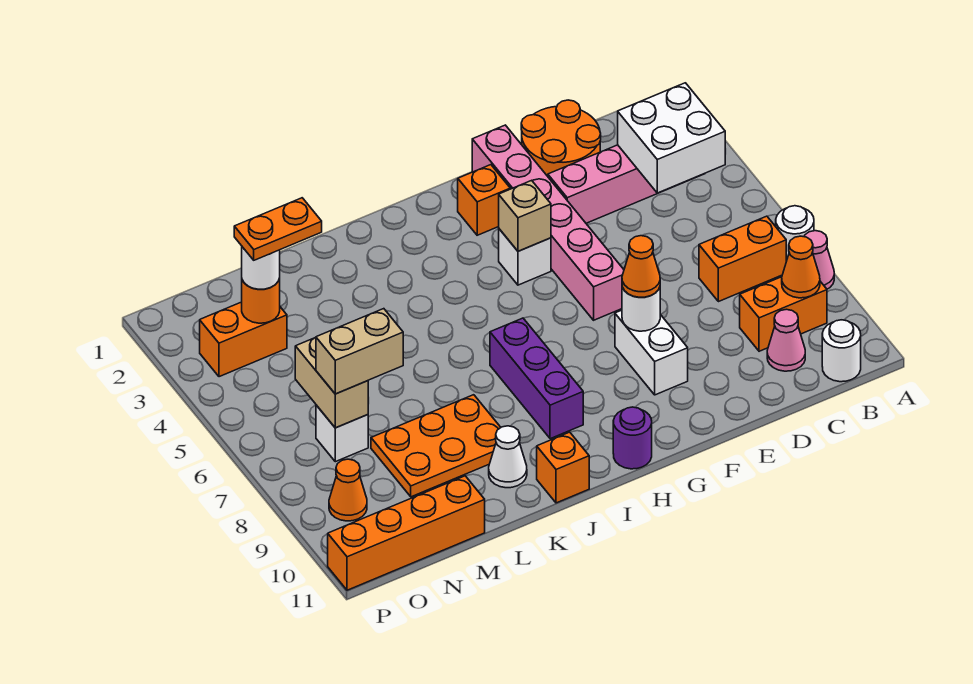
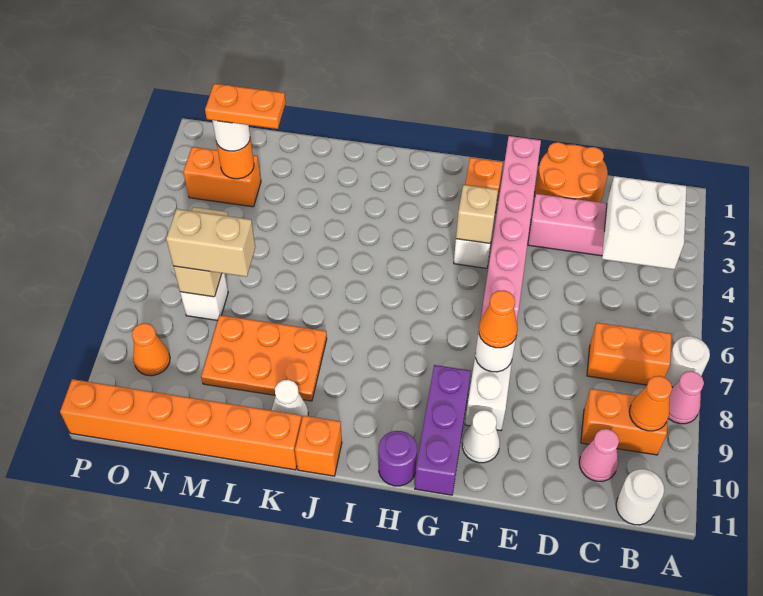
none -> white 1x1 cone [462,410,500,463]
purple 1x3 brick [490,318,583,439] -> purple 1x3 brick moved to [415,365,471,495]
orange 1x4 brick [328,476,485,590] -> orange 1x6 brick [60,379,302,470]

